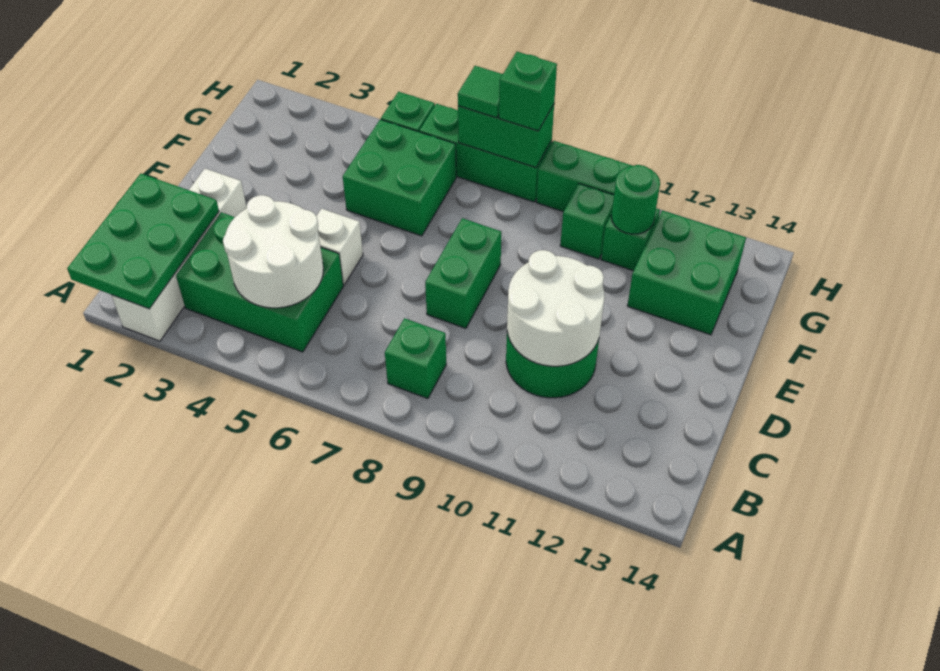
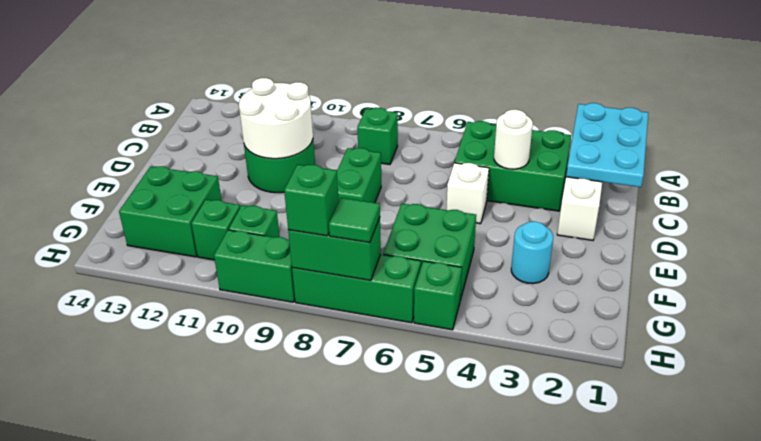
green 2x3 plate [67,174,219,309] -> cyan 2x3 plate [566,103,648,187]
white 2x2 round brick [223,195,323,308] -> white 1x1 round brick [494,110,533,169]
none -> cyan 1x1 round brick [511,221,553,284]
green 1x1 round brick [611,165,660,234] -> none

